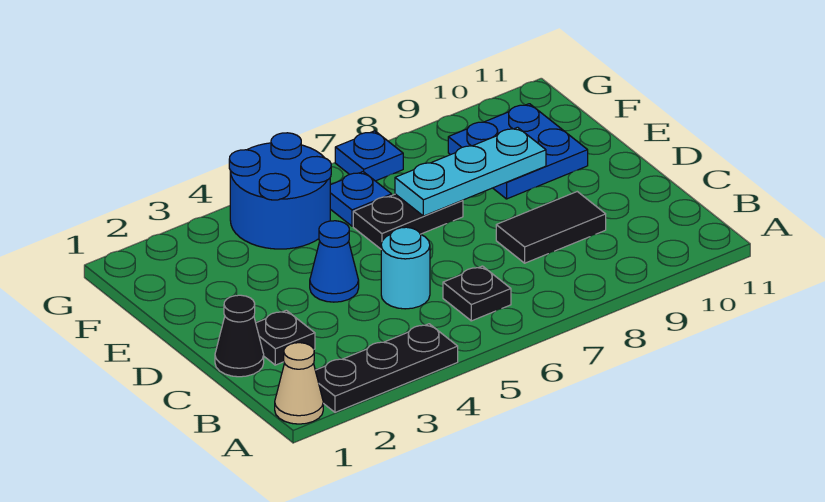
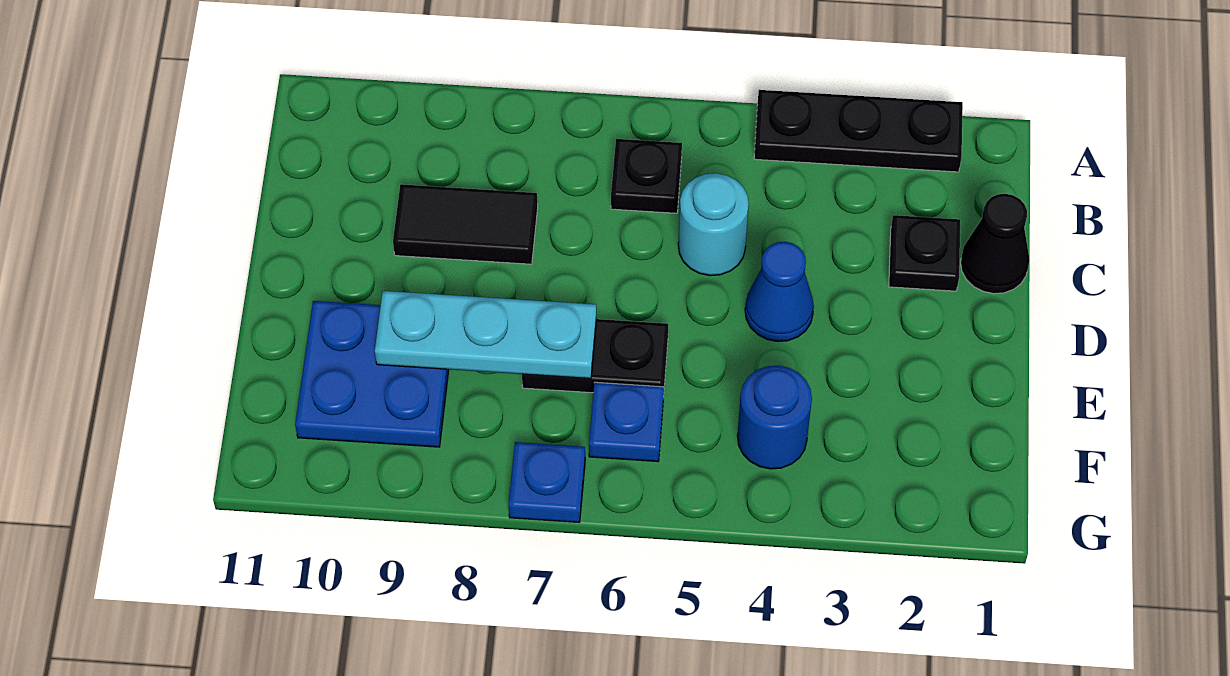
tan 1x1 cone [275,343,323,424] -> none
blue 2x2 round brick [229,133,331,249] -> blue 1x1 round brick [737,366,812,469]

